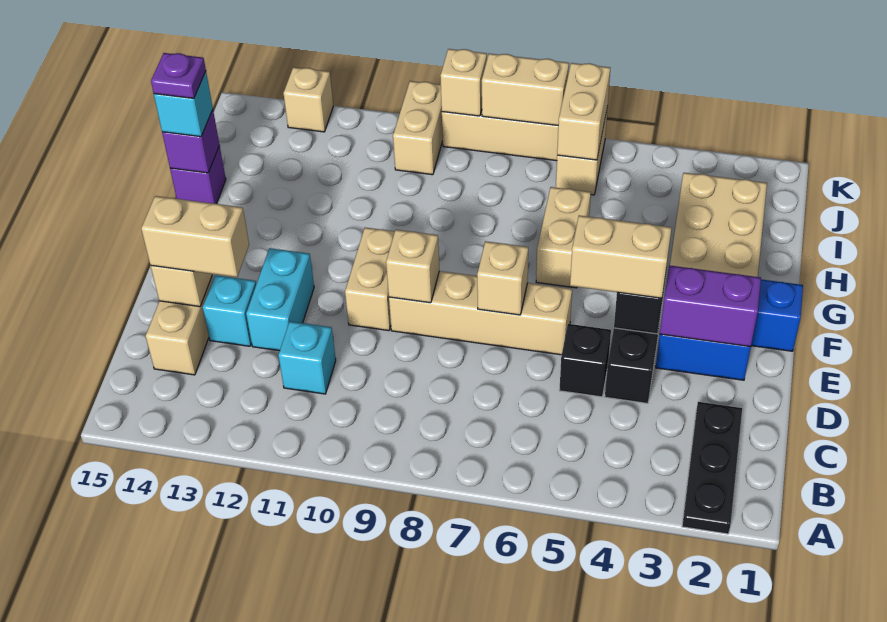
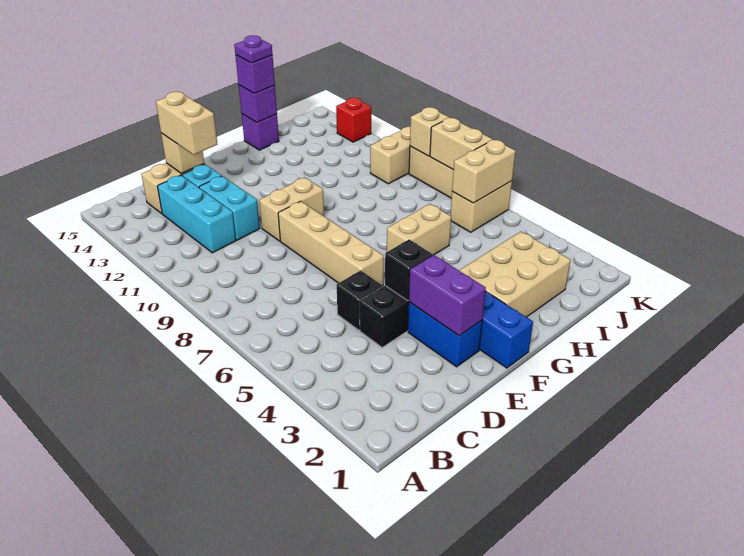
black 1x3 plate [682,402,742,534] -> none
cyan 1x1 brick [278,321,336,394] -> cyan 1x3 brick [157,175,236,253]
cyan 1x2 brick [246,248,314,351] -> cyan 1x2 brick turned to [199,176,260,240]
tan 1x2 brick [570,215,671,298] -> none
tan 1x1 brick [477,241,528,315] -> none
tan 1x1 brick [386,230,439,303] -> none
cyan 1x1 brick [154,72,213,137] -> purple 1x1 brick [235,55,275,94]
tan 1x1 brick [283,67,333,132] -> red 1x1 brick [336,98,371,142]

